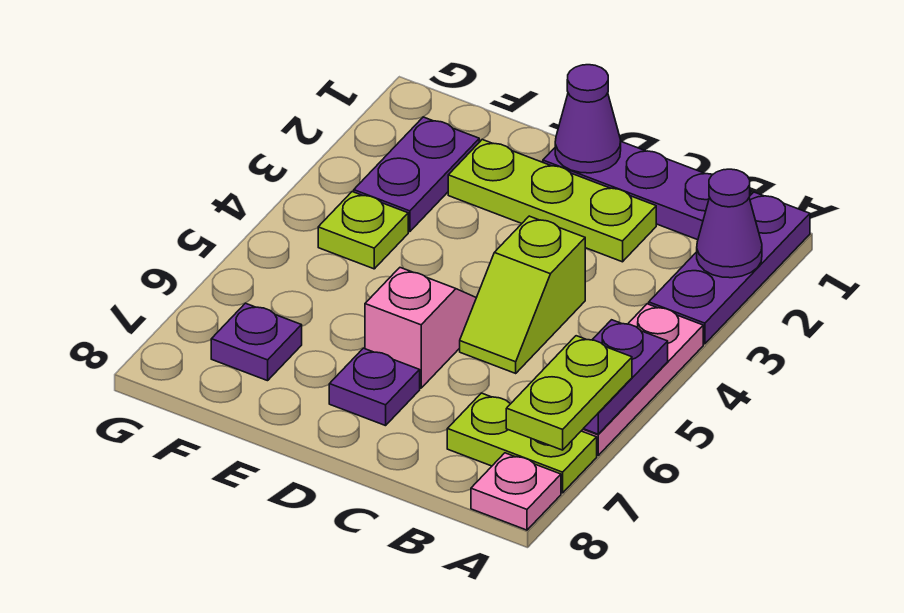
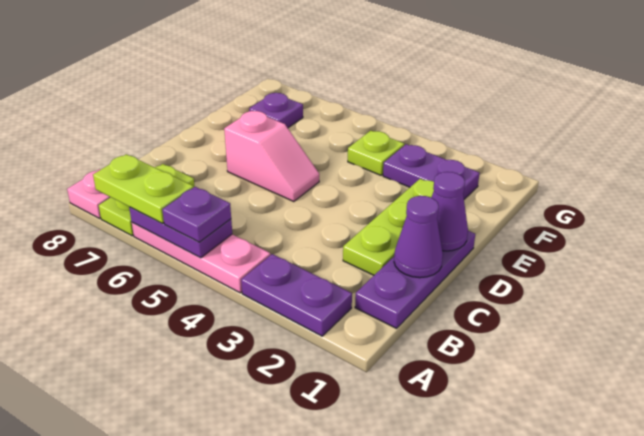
purple 1x3 plate [649,192,810,344] -> purple 1x2 plate [241,254,352,336]
purple 1x1 cone [697,169,762,278] -> purple 1x1 cone moved to [394,196,443,278]
lime 1x2 slope [460,216,585,373] -> none
purple 1x1 plate [329,348,420,426] -> purple 1x1 plate moved to [162,187,231,242]

